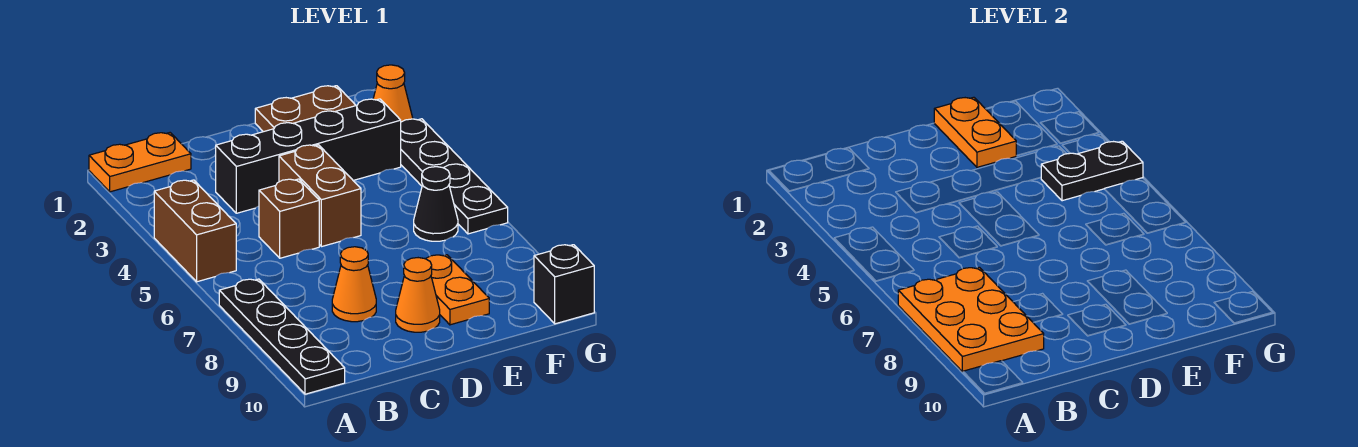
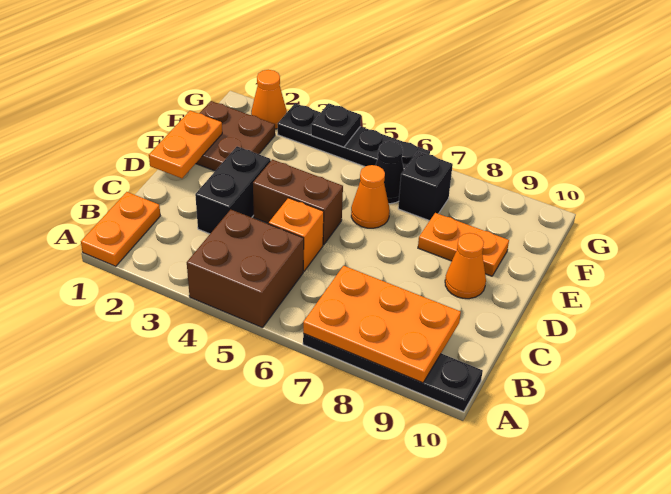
brown 1x2 brick [154,180,236,282] -> brown 2x2 brick [187,210,304,328]
black 1x4 brick [216,99,401,213] -> black 1x2 brick [195,146,271,234]
brown 1x1 brick [259,179,319,258] -> orange 1x1 brick [269,198,324,271]
orange 1x1 cone [332,247,376,322] -> orange 1x1 cone moved to [351,165,390,228]
orange 1x2 plate [934,97,1016,167] -> orange 1x2 plate turned to [149,111,222,178]
black 1x2 plate [1041,141,1143,201] -> black 1x1 plate [311,103,361,147]
black 1x1 brick [534,245,594,324] -> black 1x1 brick moved to [398,151,453,221]

